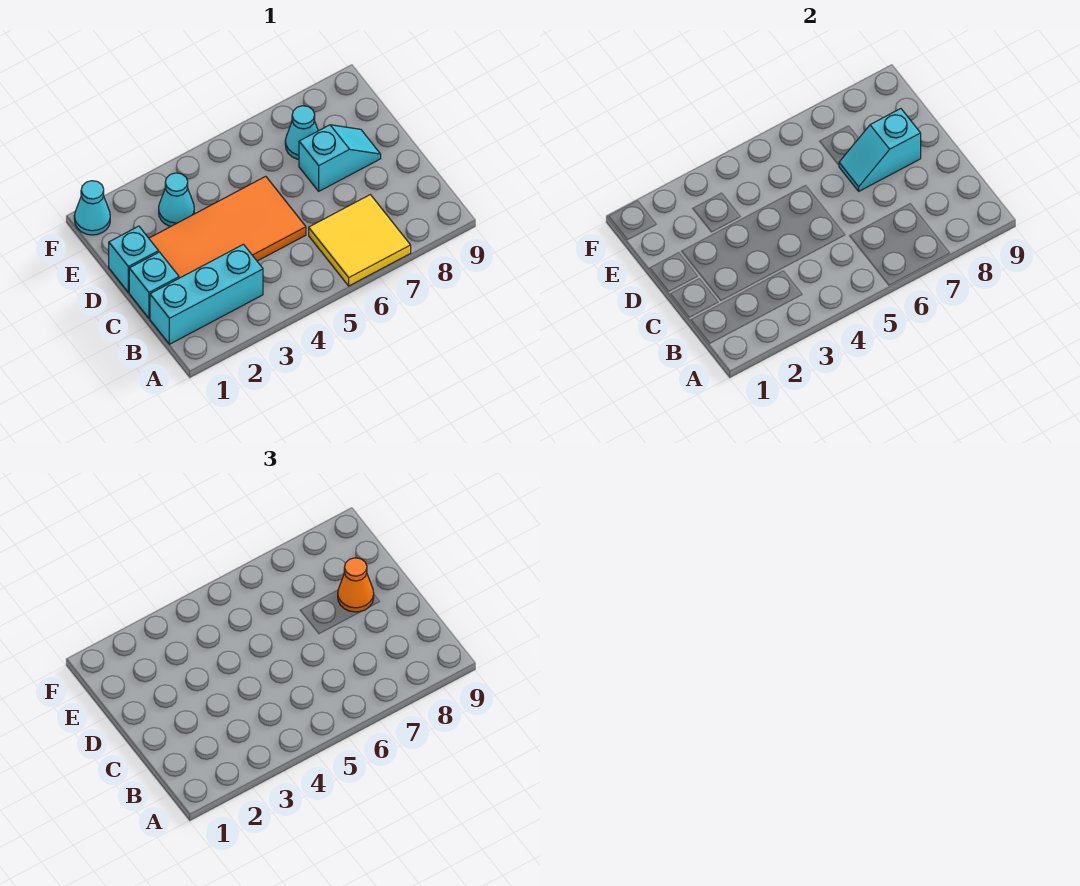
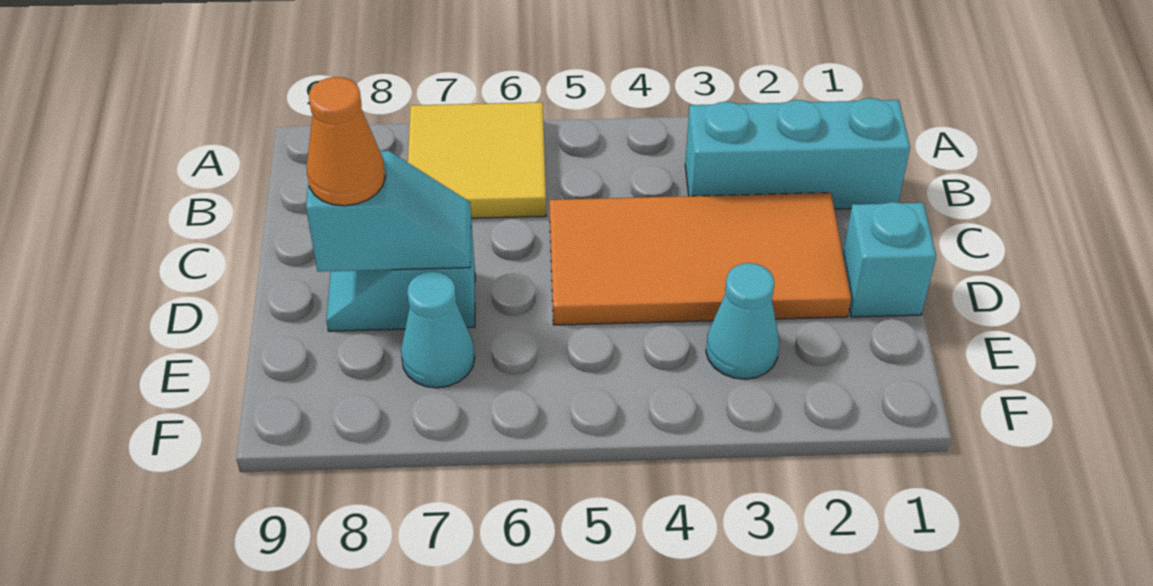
cyan 1x1 brick [129,252,179,318] -> none
cyan 1x1 cone [74,181,110,235] -> none

